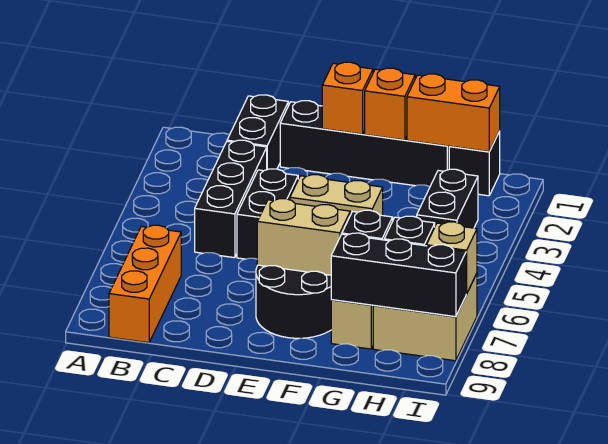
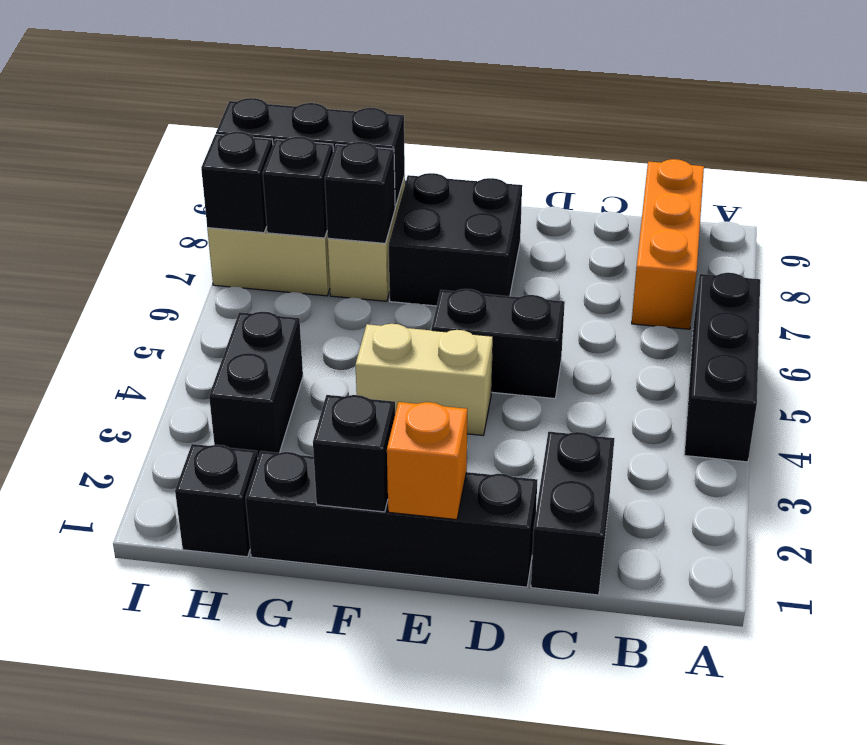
black 1x3 brick [195,140,267,258] -> black 1x3 brick moved to [684,273,760,462]
black 1x2 brick [237,169,298,259] -> black 1x2 brick turned to [431,289,565,399]
black 2x2 round brick [256,265,331,338] -> black 2x2 brick [389,173,522,306]
tan 1x2 brick [257,199,350,275] -> none
orange 1x1 brick [365,68,415,140] -> black 1x1 brick [313,395,395,512]
orange 1x2 brick [407,74,500,152] -> none
tan 1x1 brick [427,222,477,294] -> black 1x1 brick [201,132,273,233]

